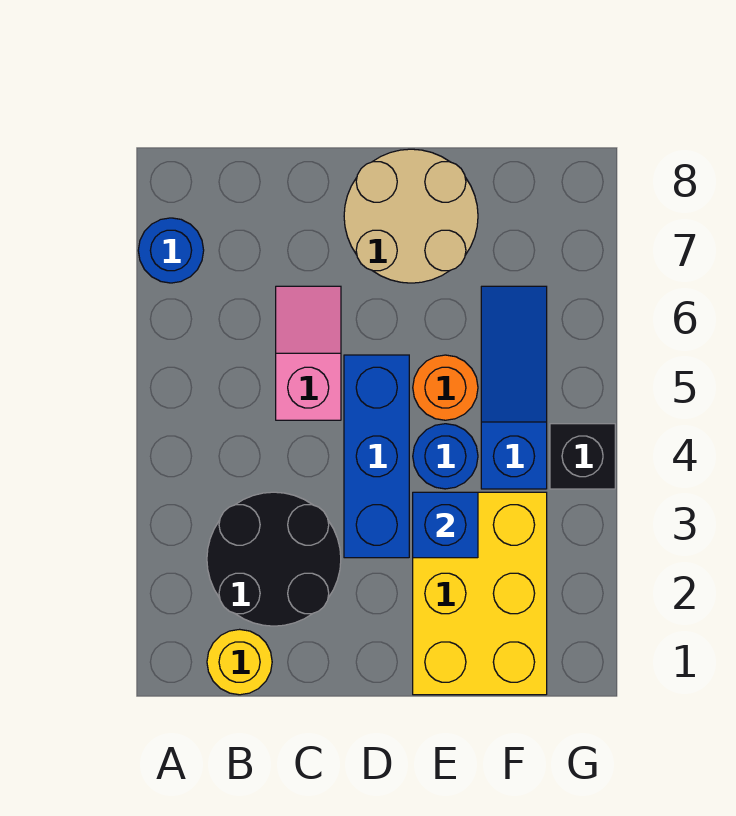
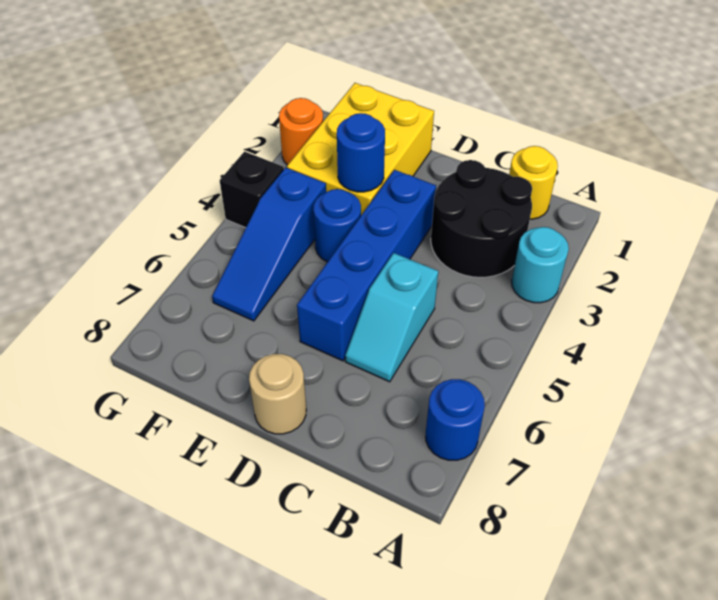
none -> cyan 1x1 round brick [512,227,569,303]
pink 1x2 slope [276,286,341,420] -> cyan 1x2 slope [345,253,438,382]
blue 1x3 brick [344,355,409,558] -> blue 1x4 brick [297,170,436,361]
tan 2x2 round brick [344,149,478,283] -> tan 1x1 round brick [249,354,306,434]
blue 1x1 brick [413,492,478,558] -> blue 1x1 round brick [337,113,385,192]
orange 1x1 round brick [413,355,478,420] -> orange 1x1 round brick moved to [279,98,323,165]

